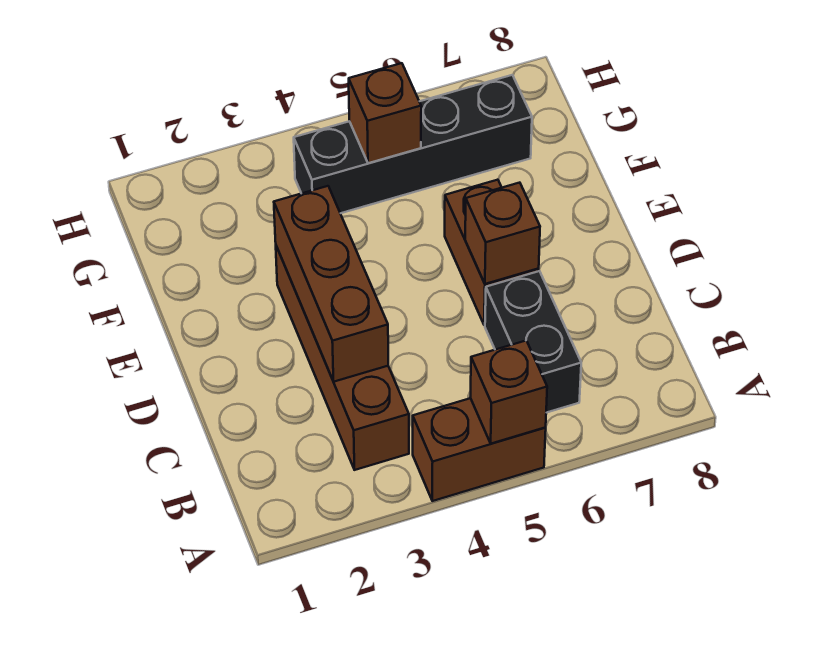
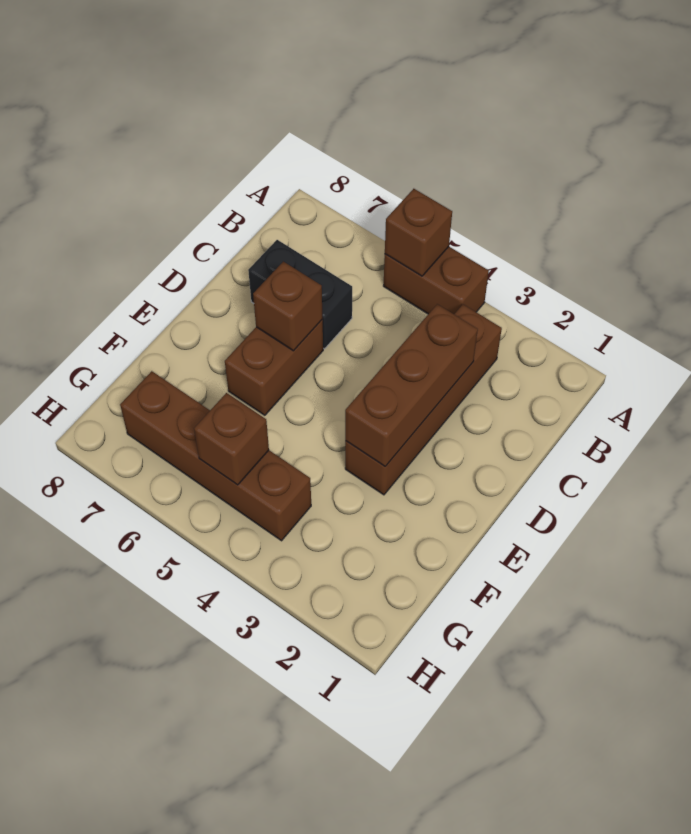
black 1x2 brick [485,271,581,413] -> black 1x2 brick turned to [248,240,352,349]
black 1x4 brick [294,75,532,213] -> brown 1x4 brick [120,371,311,541]

